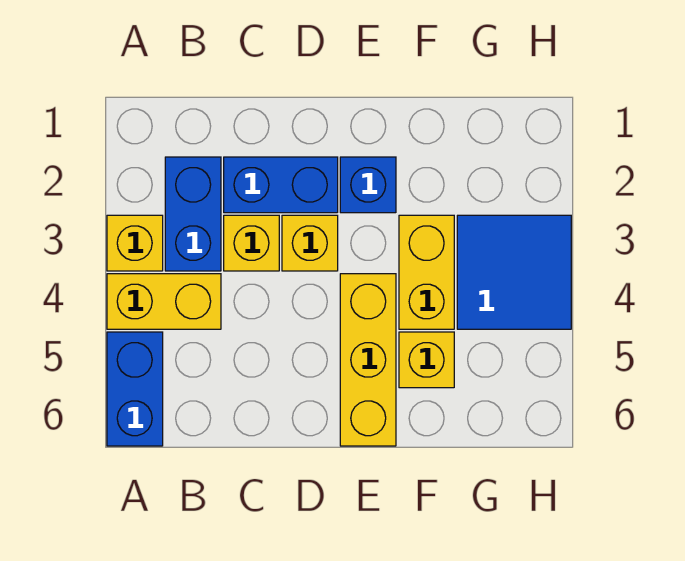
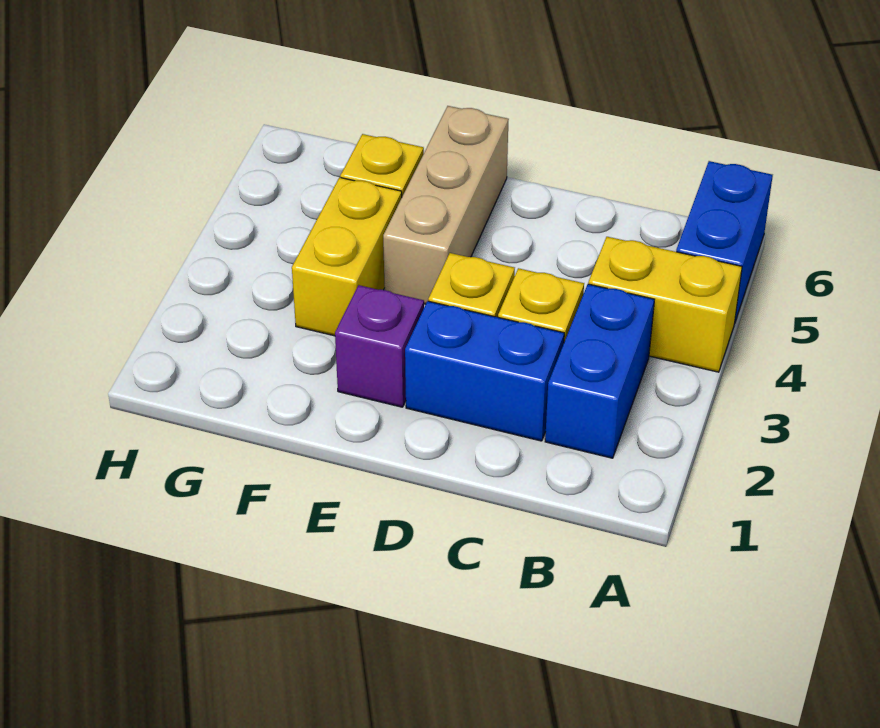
yellow 1x1 brick [107,215,163,271] -> none
blue 1x1 brick [340,157,396,213] -> purple 1x1 brick [335,285,424,407]
yellow 1x3 brick [340,274,396,446] -> tan 1x3 brick [383,106,509,304]
blue 2x2 tile [457,215,571,329] -> none

